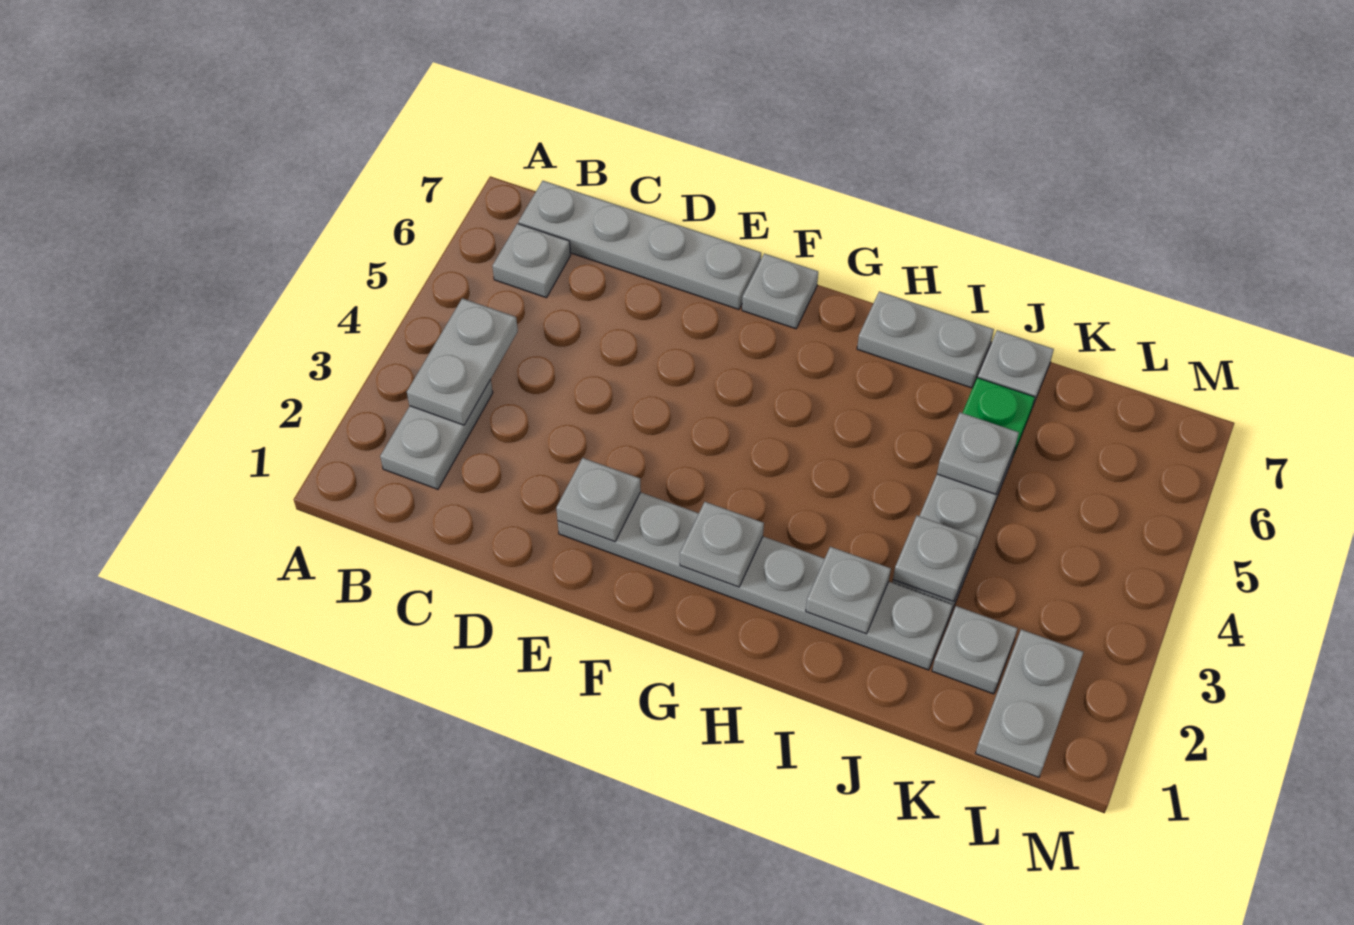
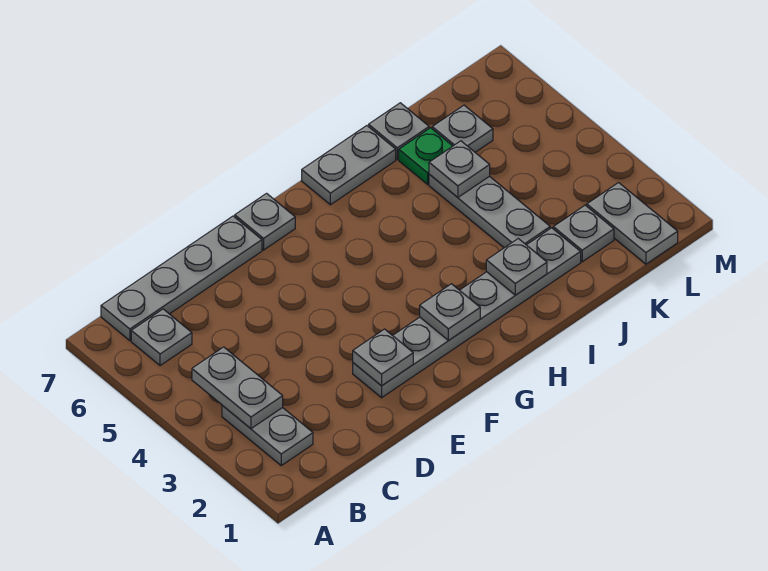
grey 1x1 plate [893,516,977,601] -> grey 1x1 plate moved to [432,105,493,152]

